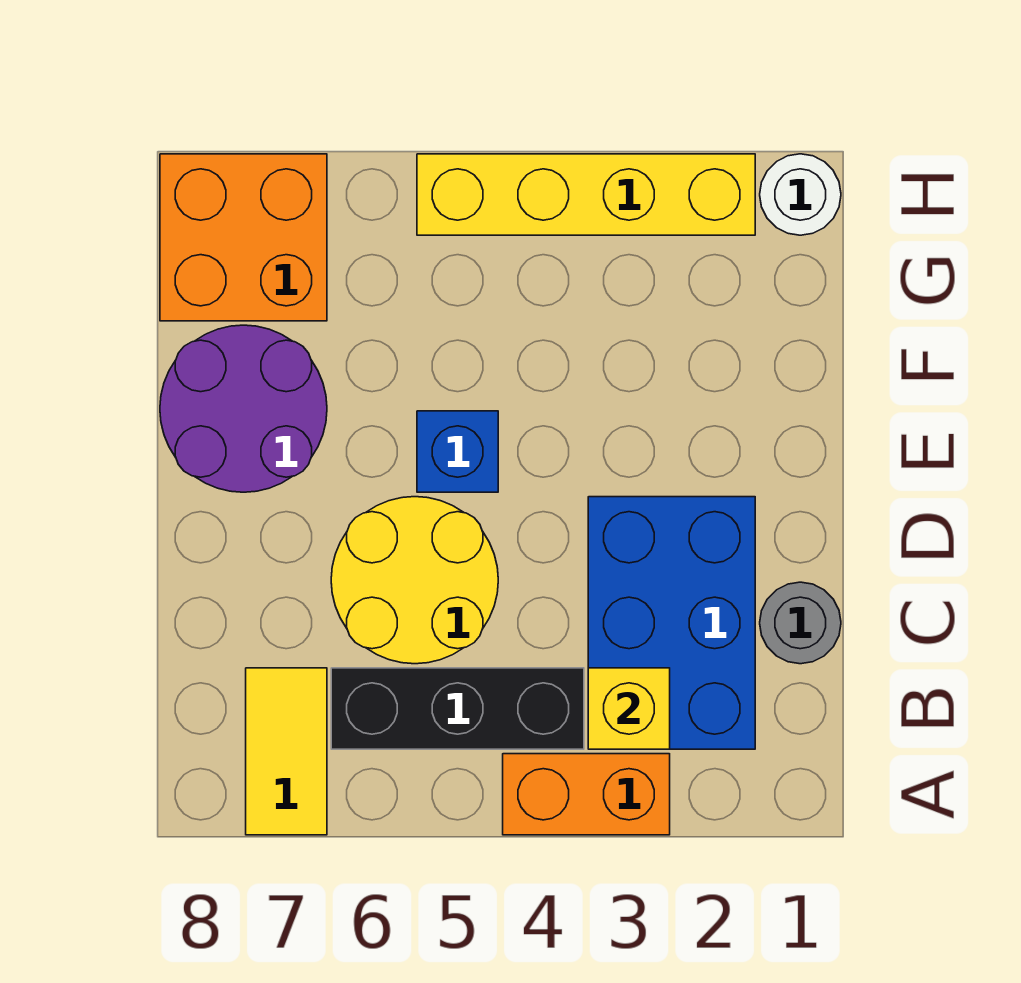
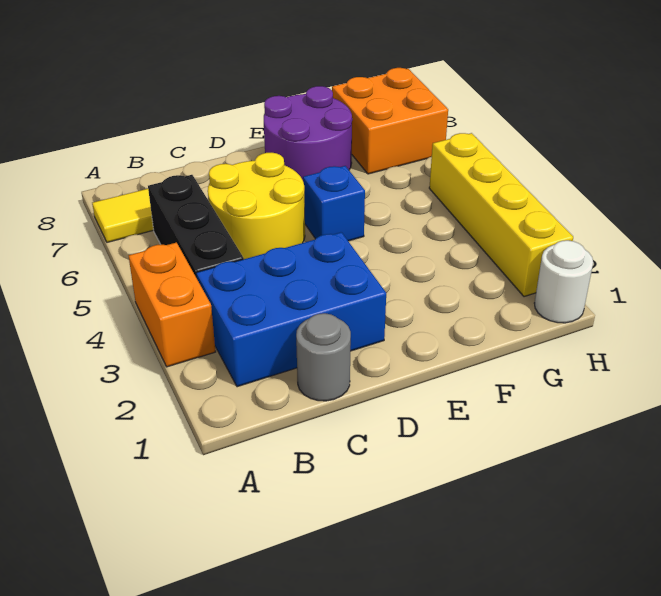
yellow 1x1 brick [588,668,670,749] -> none

